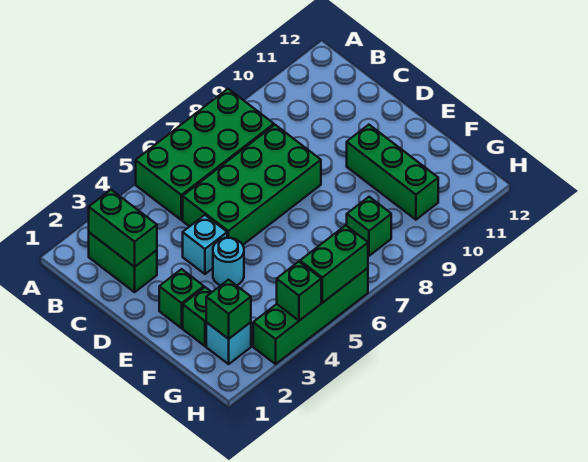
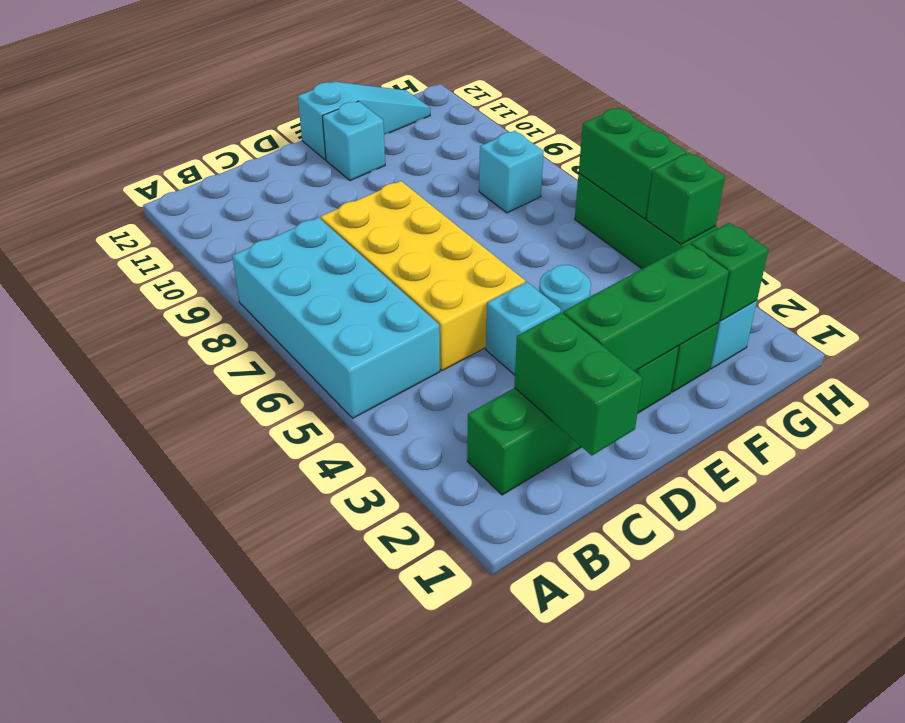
green 2x4 brick [136,89,274,220] -> cyan 2x4 brick [232,217,440,418]
green 1x2 brick [89,190,157,267] -> green 1x2 brick turned to [514,313,643,455]
green 2x4 brick [183,125,321,245] -> yellow 2x4 brick [321,181,525,371]
green 1x3 brick [347,125,438,220] -> green 1x3 brick moved to [563,244,729,371]
none -> cyan 1x1 brick [322,101,385,181]
none -> cyan 1x3 slope [298,82,430,160]
green 1x1 brick [347,197,391,256] -> cyan 1x1 brick [479,131,544,213]

